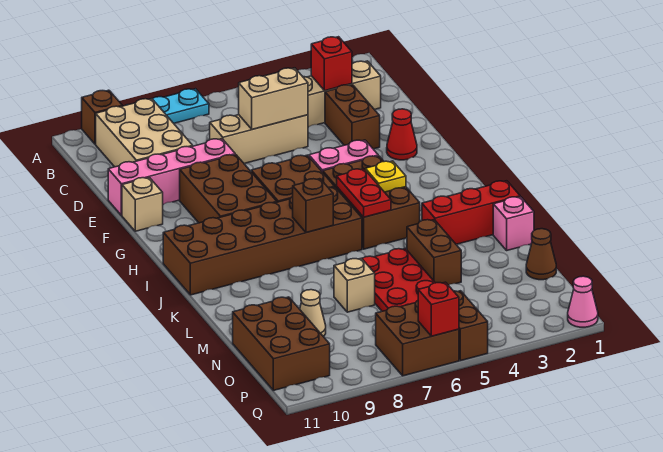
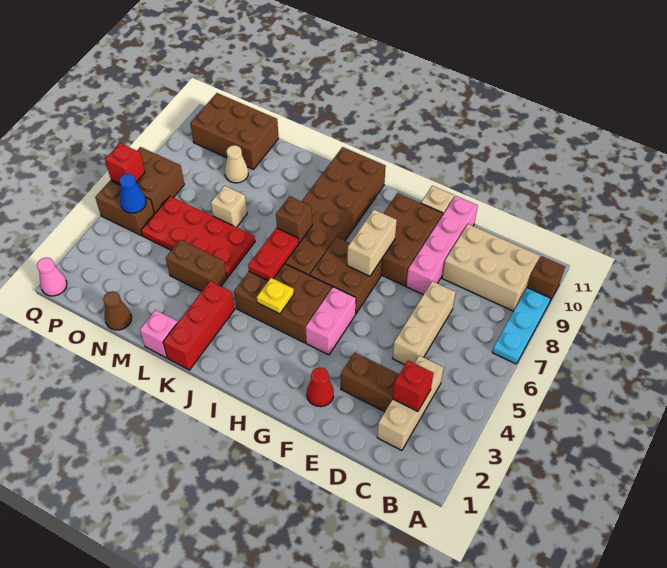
tan 1x2 brick [239,68,308,129] -> tan 1x2 brick moved to [347,210,397,276]
brown 2x3 brick [180,155,277,223] -> brown 2x3 brick turned to [381,193,443,286]
red 1x2 plate [337,169,391,217] -> red 1x2 plate turned to [248,228,299,281]
none -> blue 1x1 cone [119,174,146,213]

